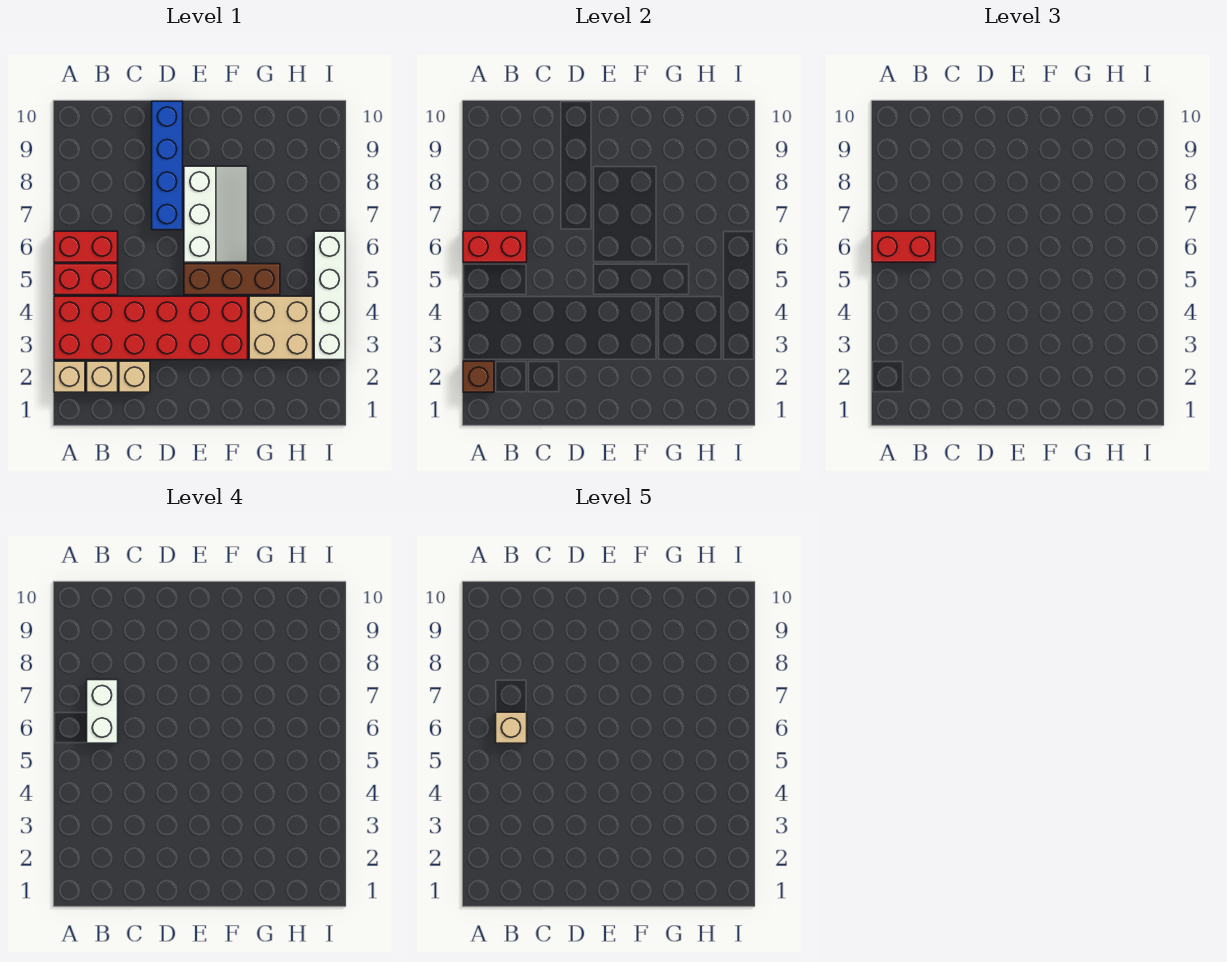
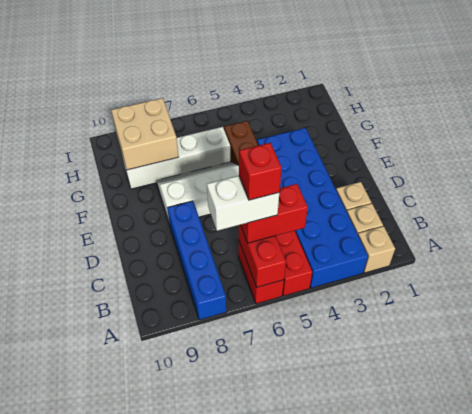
brown 1x1 brick [463,361,494,392] -> none
red 2x6 brick [54,296,248,360] -> blue 2x6 brick [257,128,368,288]
red 1x2 brick [872,231,936,262] -> red 1x2 brick turned to [241,184,308,243]
tan 1x1 brick [496,712,527,743] -> red 1x1 brick [239,143,282,200]
blue 1x4 brick [152,101,183,230] -> blue 1x4 brick turned to [167,201,226,320]
tan 2x2 brick [249,296,313,360] -> tan 2x2 brick moved to [111,98,178,170]
white 1x4 brick [314,231,345,360] -> white 1x4 brick moved to [122,127,230,189]

